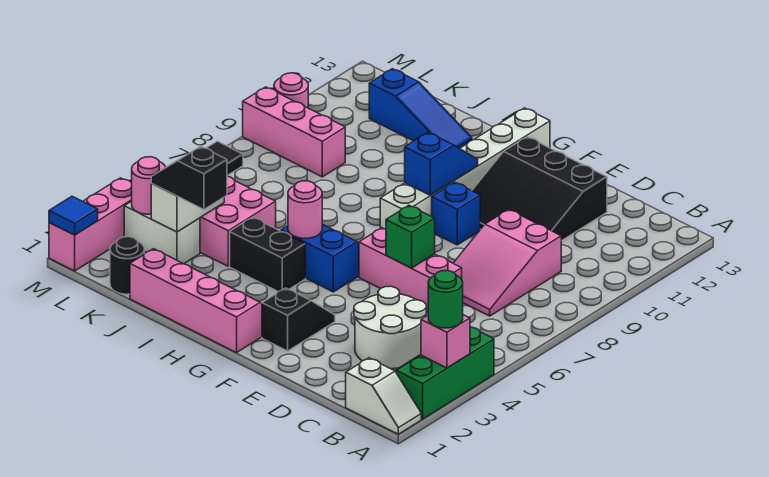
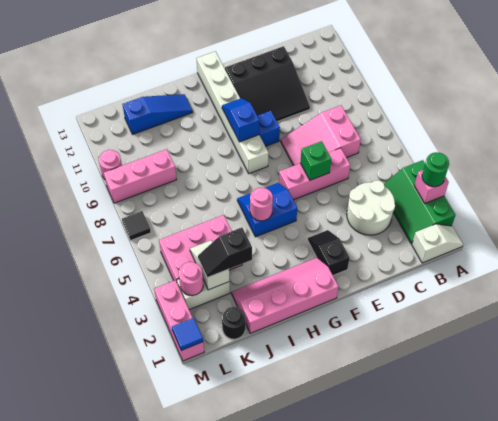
pink 2x3 slope [453,209,561,316] -> pink 2x3 slope turned to [281,105,361,166]
black 1x2 brick [230,217,305,291] -> none

